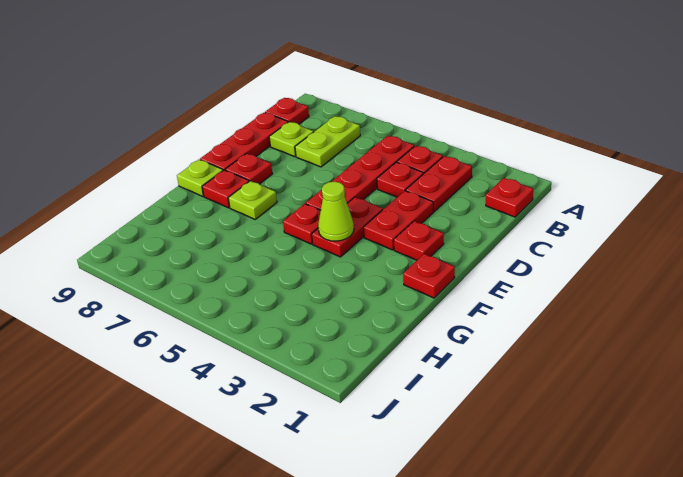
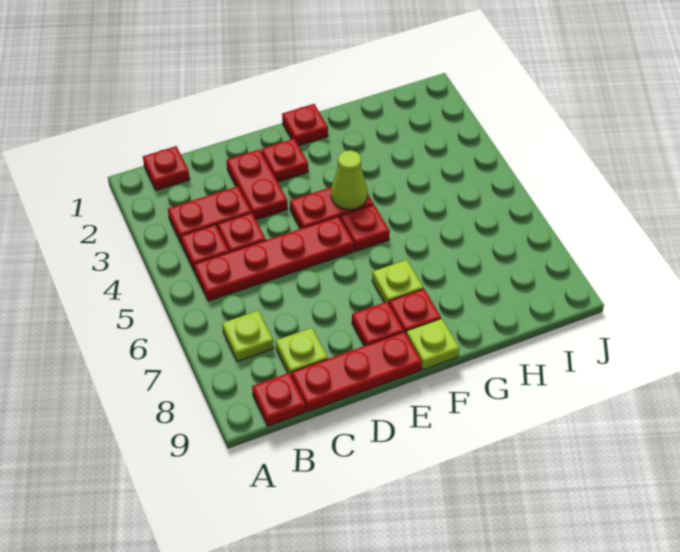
lime 1x2 plate [295,116,360,167] -> lime 1x1 plate [222,311,274,362]
red 1x2 plate [364,191,433,250] -> red 1x2 plate turned to [227,149,288,220]

